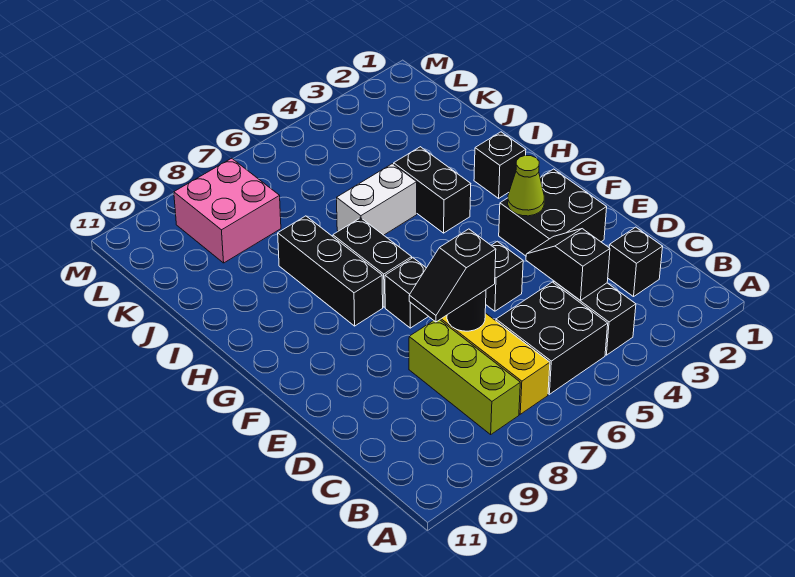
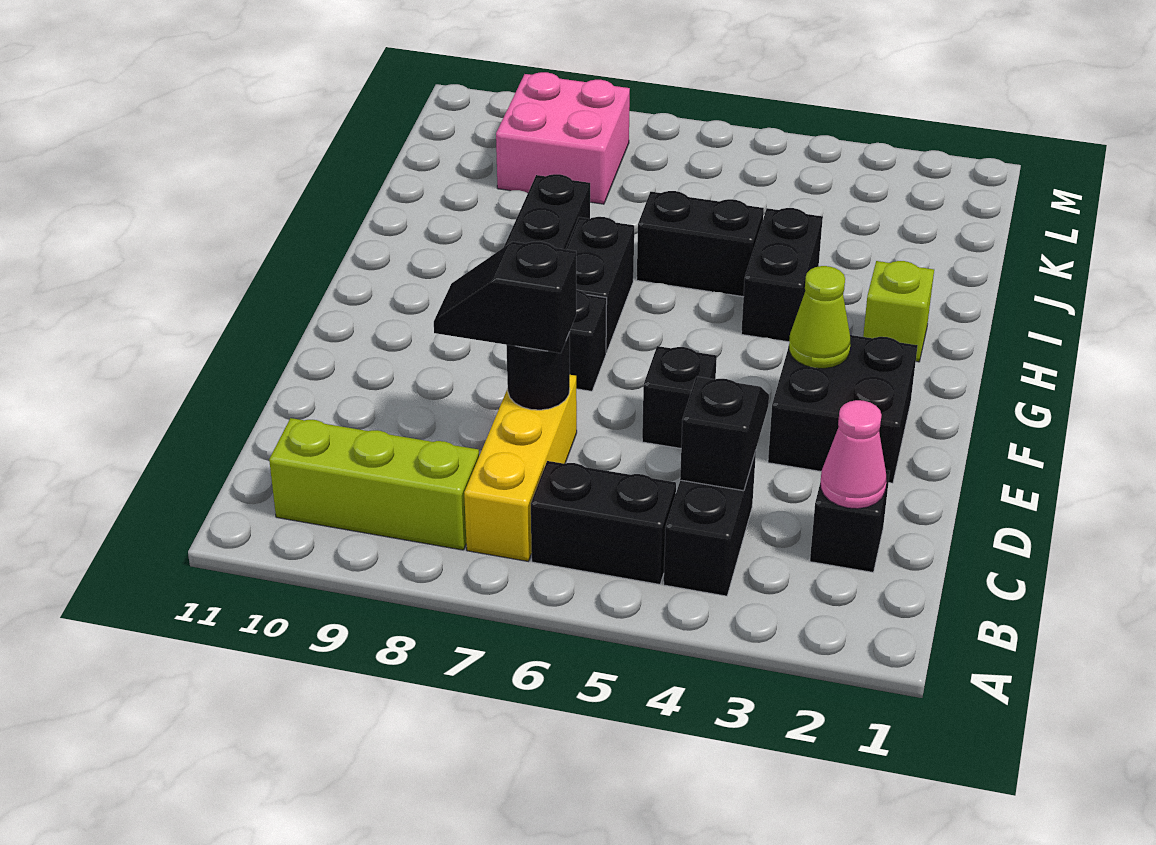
black 2x2 brick [496,282,608,394] -> black 1x2 brick [531,461,676,584]
lime 1x3 brick [409,320,520,434] -> lime 1x3 brick turned to [269,418,479,550]
none -> pink 1x1 cone [821,400,886,509]
black 1x1 brick [474,132,526,198] -> lime 1x1 brick [863,261,934,362]
white 1x2 brick [337,164,417,235] -> black 1x2 brick [637,191,764,297]

